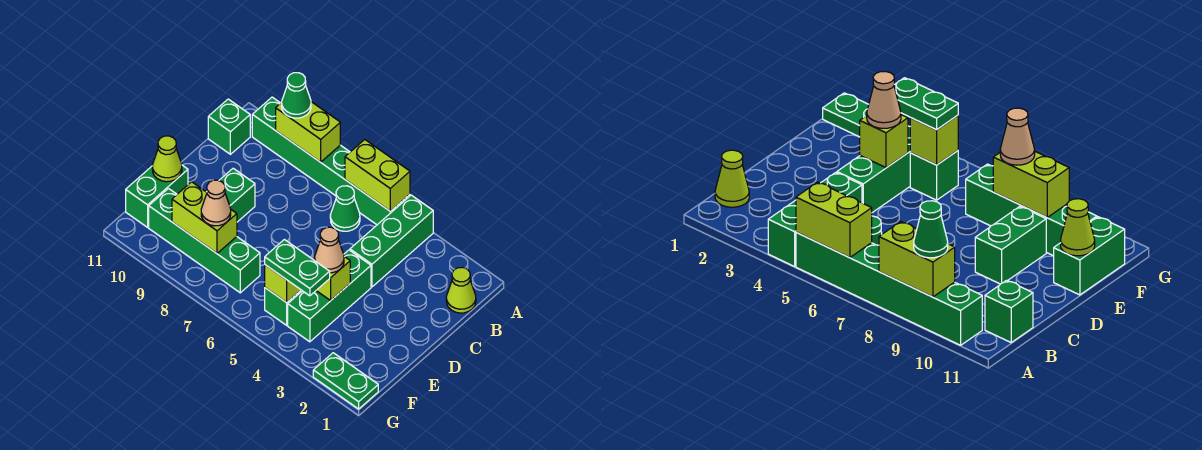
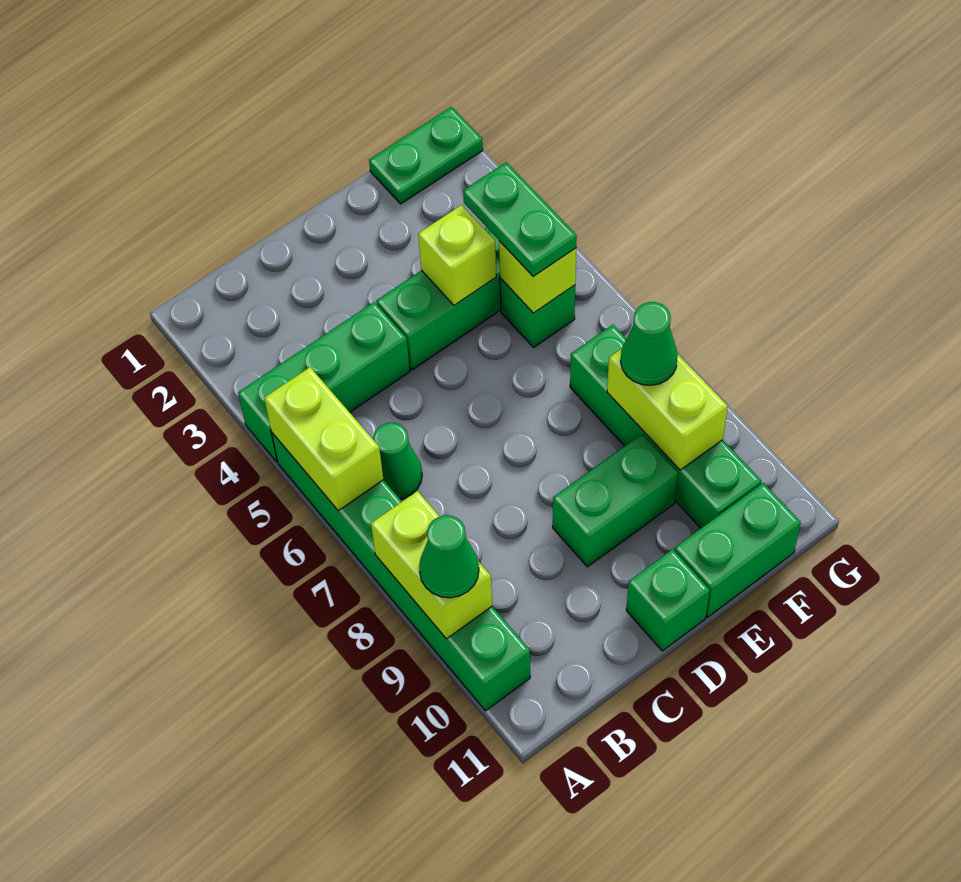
lime 1x1 cone [446,267,476,313] -> none
green 1x1 brick [208,99,250,154] -> green 1x1 brick moved to [626,549,710,651]
tan 1x1 cone [315,227,344,273] -> none
lime 1x1 cone [152,136,182,182] -> none
tan 1x1 cone [201,180,231,226] -> green 1x1 cone [621,302,678,385]
green 1x2 plate [313,353,378,409] -> green 1x2 plate turned to [369,107,483,204]

